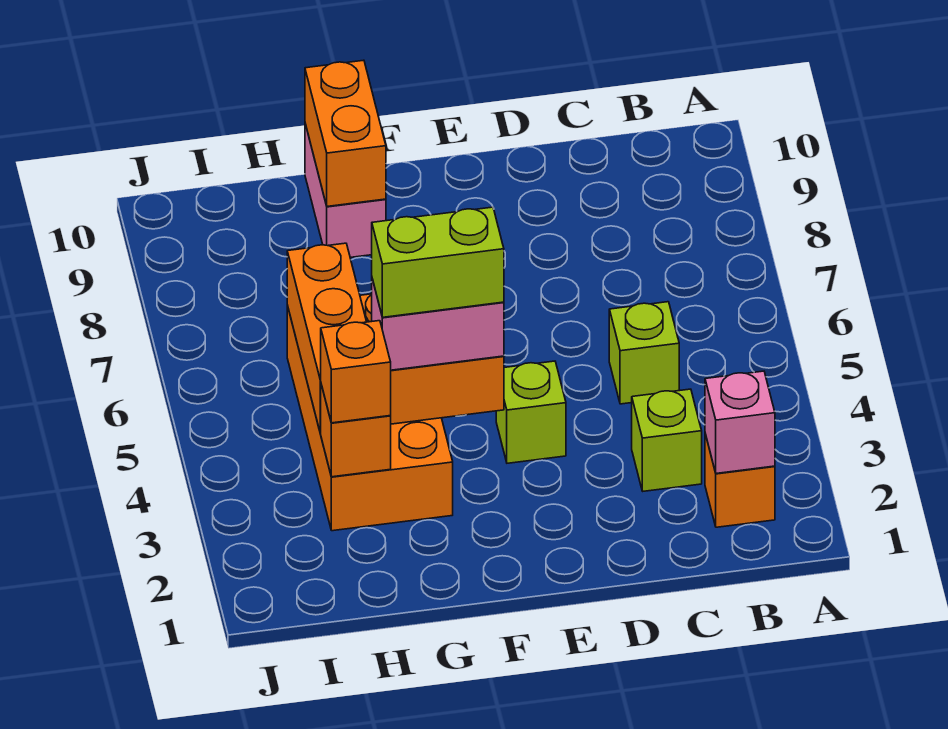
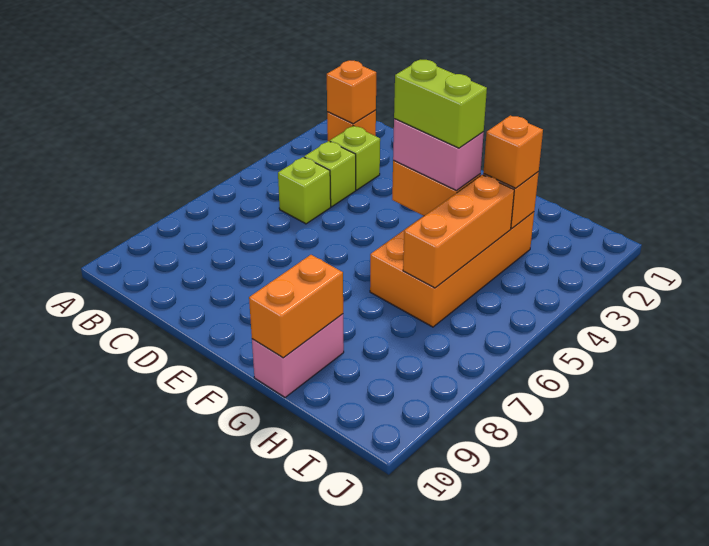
pink 1x1 brick [705,371,775,473] -> orange 1x1 brick [327,61,376,124]
lime 1x1 brick [496,361,566,463] -> lime 1x1 brick moved to [304,141,356,207]

